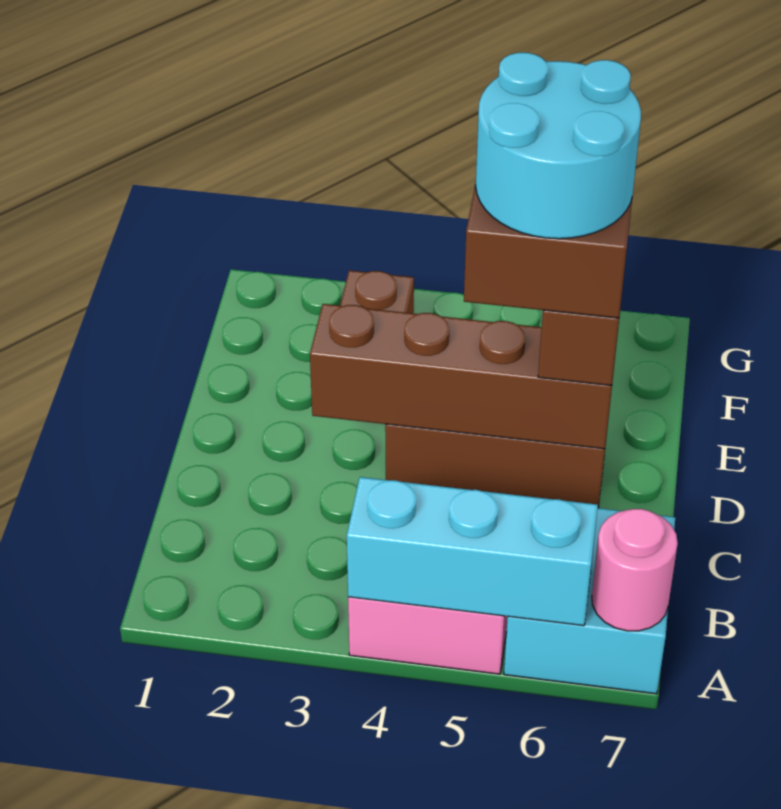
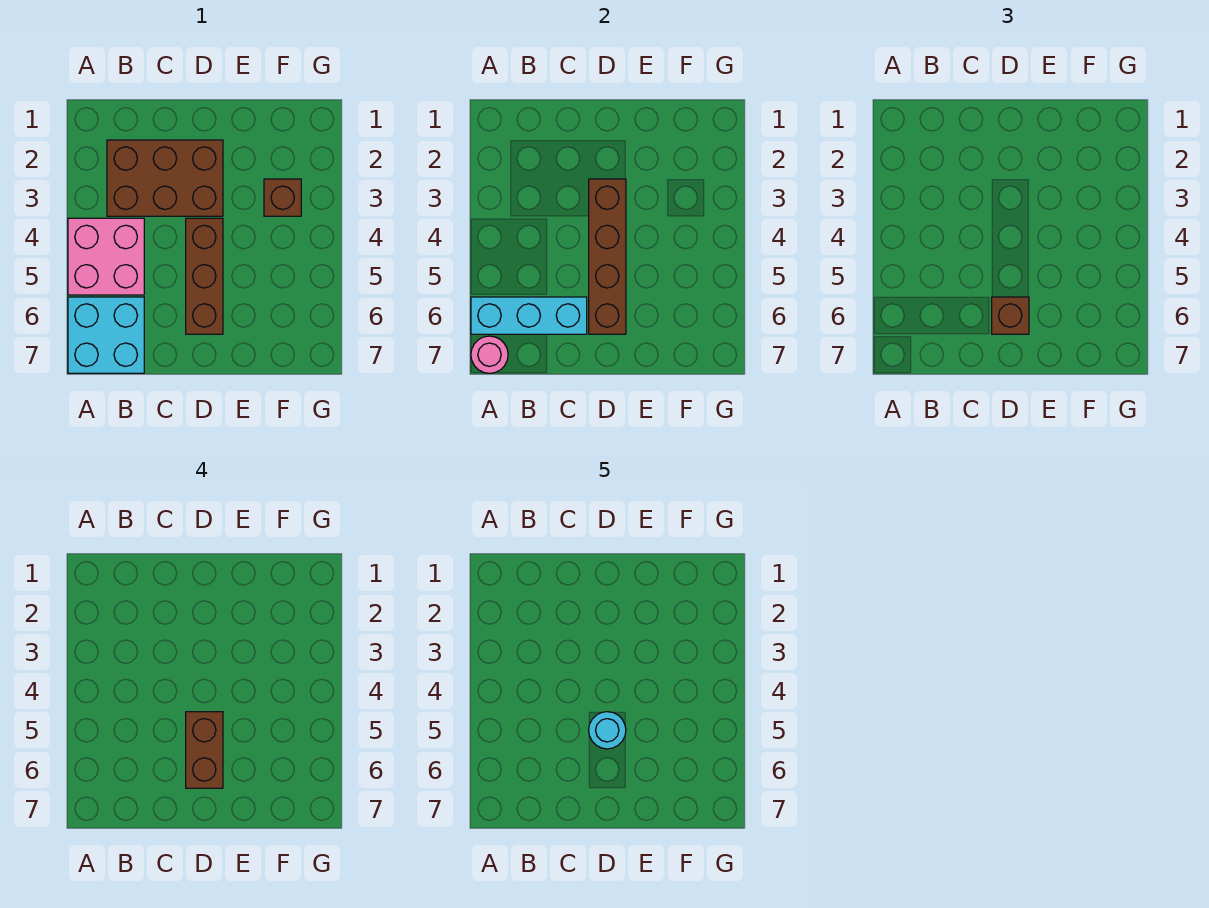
cyan 1x3 brick [347,477,598,626] -> cyan 1x3 brick turned to [471,297,587,334]
none -> brown 2x3 brick [107,140,223,216]
cyan 2x2 round brick [476,53,641,239] -> cyan 1x1 round brick [589,712,626,749]

